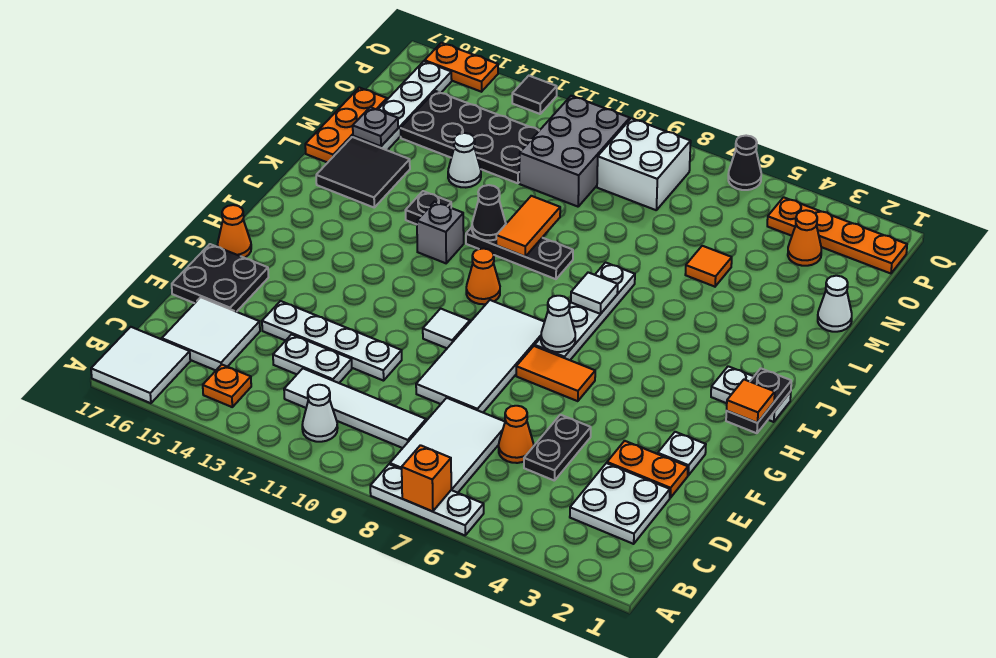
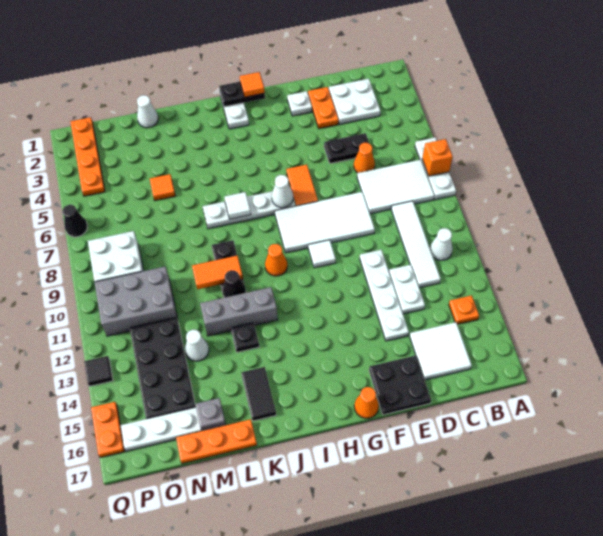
white 2x2 tile [91,327,190,403] -> none
grey 1x1 brick [417,202,464,263] -> grey 1x3 brick [200,287,278,336]
black 2x2 tile [316,137,410,207] -> black 1x2 tile [241,367,276,421]
orange 1x1 cone [788,210,821,266] -> none

